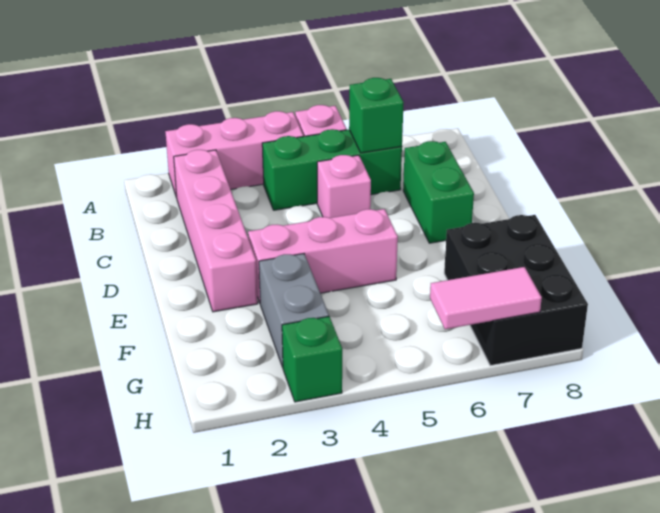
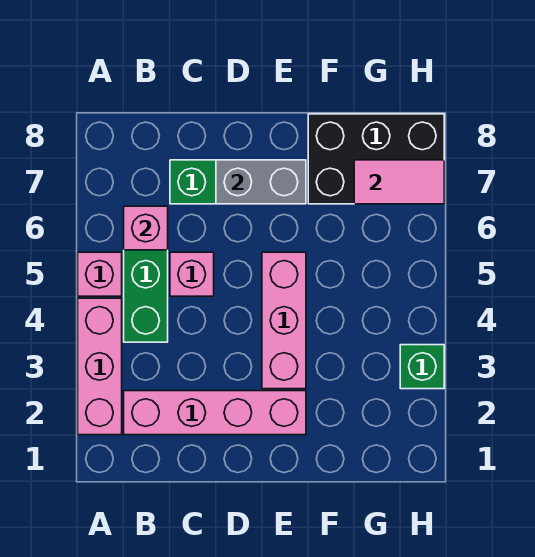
green 1x1 brick [349,78,404,153] -> pink 1x1 brick [124,206,168,250]
grey 1x2 brick [259,254,329,367] -> grey 1x2 brick moved to [216,160,306,204]
pink 1x2 tile [430,267,542,329] -> pink 1x2 tile turned to [354,160,444,204]

